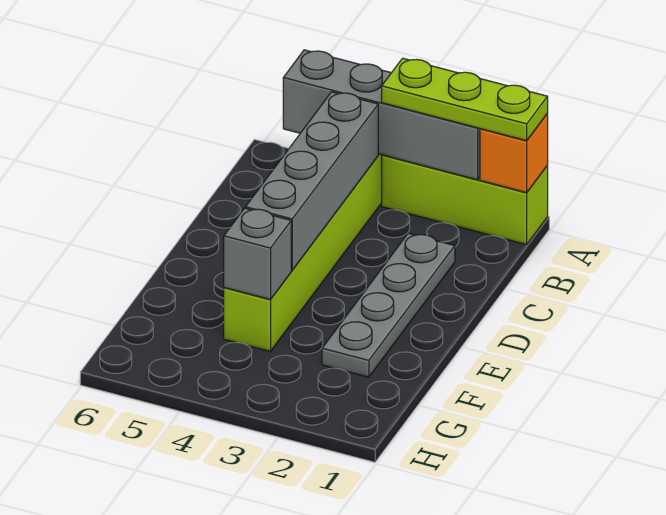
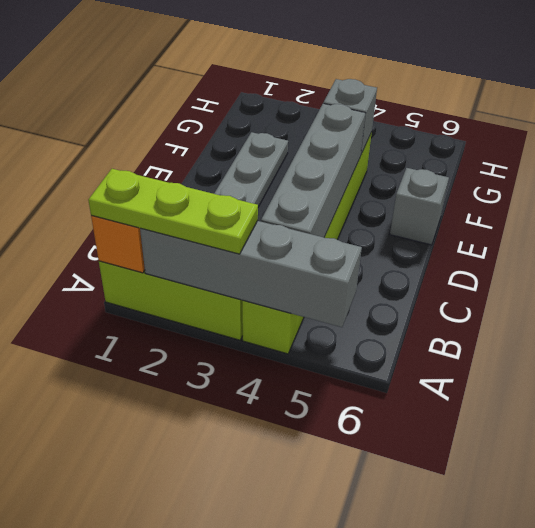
none -> grey 1x1 brick [390,168,449,245]

